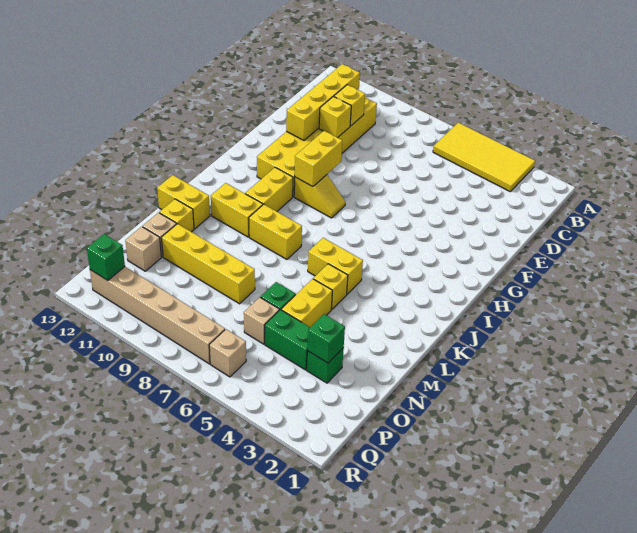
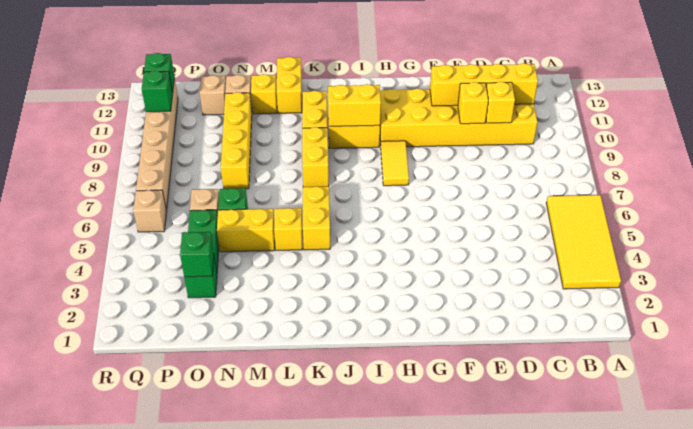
yellow 1x2 brick [295,131,342,187] -> yellow 1x2 brick moved to [328,84,381,126]
yellow 1x2 slope [294,175,345,218] -> yellow 1x2 tile [381,141,409,186]
none -> green 1x1 brick [142,71,173,112]

